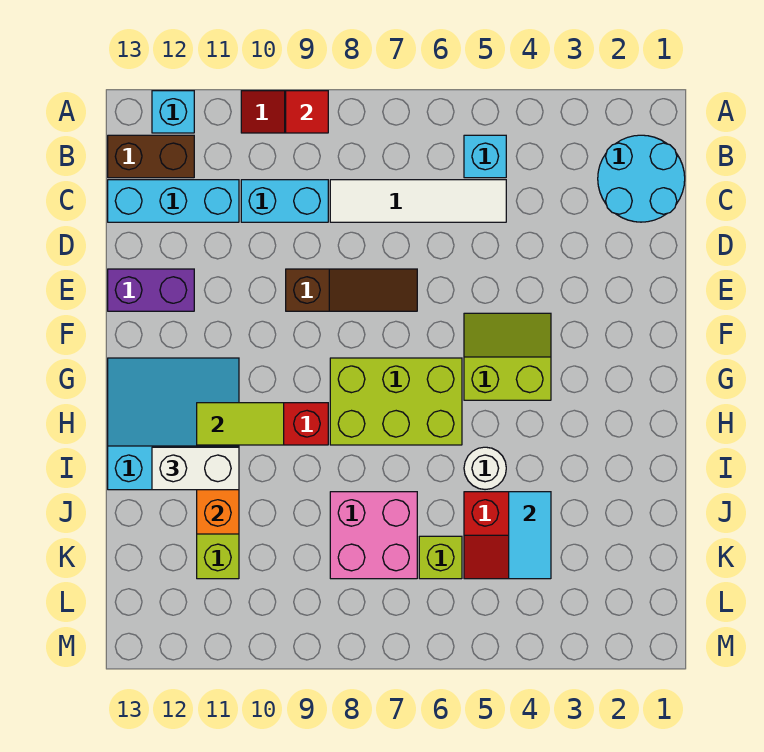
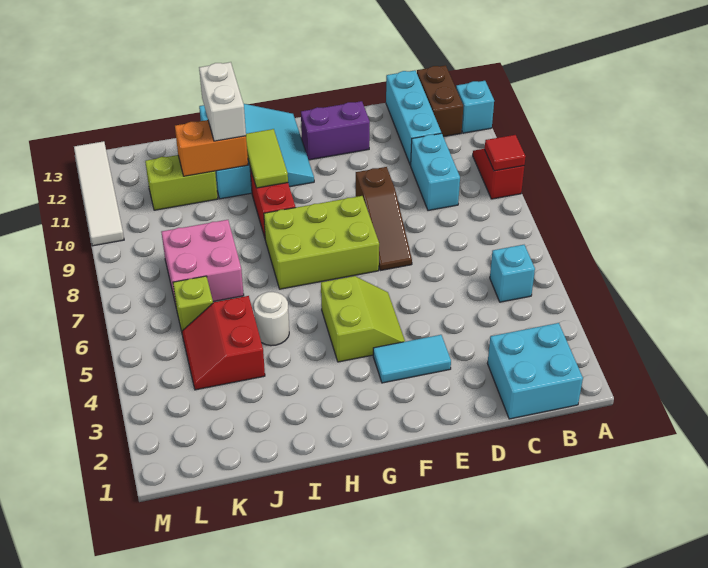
cyan 2x2 round brick [598,135,685,222] -> cyan 2x2 brick [487,323,583,419]
white 1x4 tile [330,180,506,222] -> white 1x4 tile moved to [74,141,124,246]
purple 1x2 brick [108,269,194,311] -> purple 1x2 brick turned to [301,101,370,160]
lime 2x3 brick [330,358,462,445] -> lime 2x3 brick turned to [264,196,379,289]
cyan 1x2 tile [509,492,551,579] -> cyan 1x2 tile moved to [373,335,451,383]

